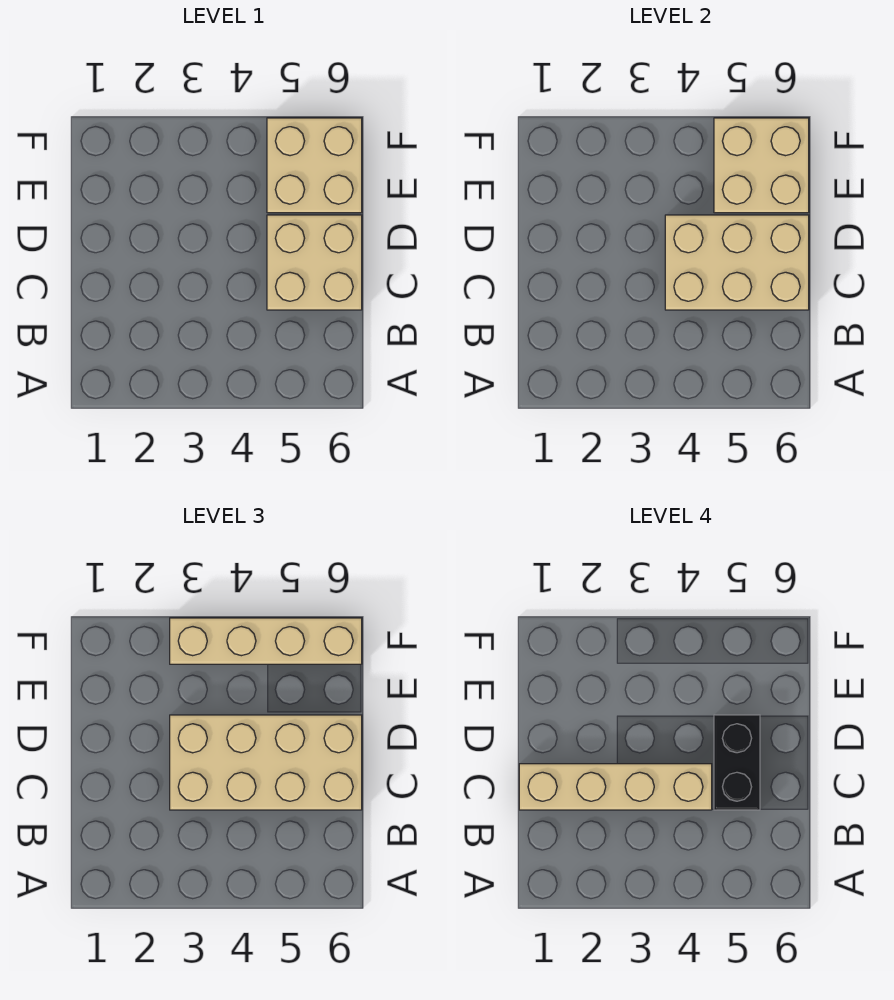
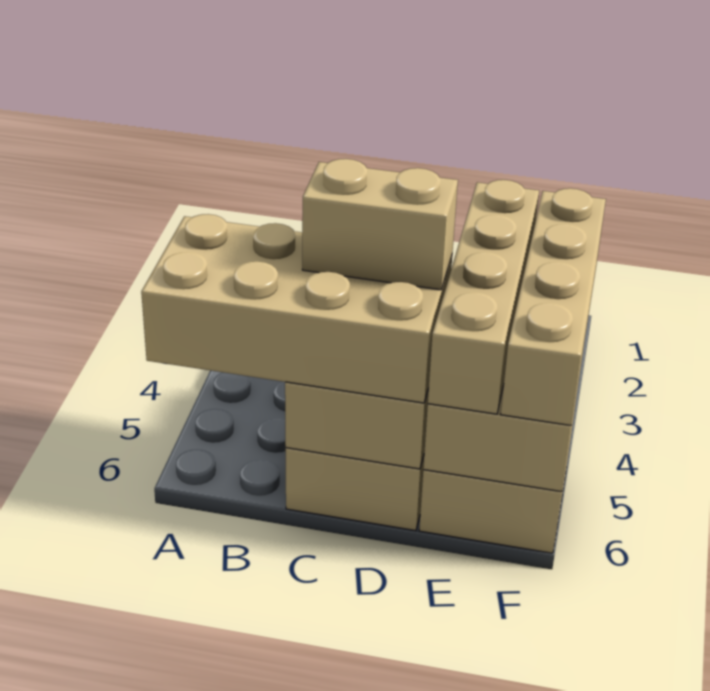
tan 1x4 brick [519,764,712,810] -> tan 1x4 brick moved to [428,180,539,414]
tan 2x4 brick [170,715,362,810] -> tan 2x4 brick turned to [141,214,452,403]
black 1x2 brick [714,715,760,810] -> tan 1x2 brick [302,159,458,290]

